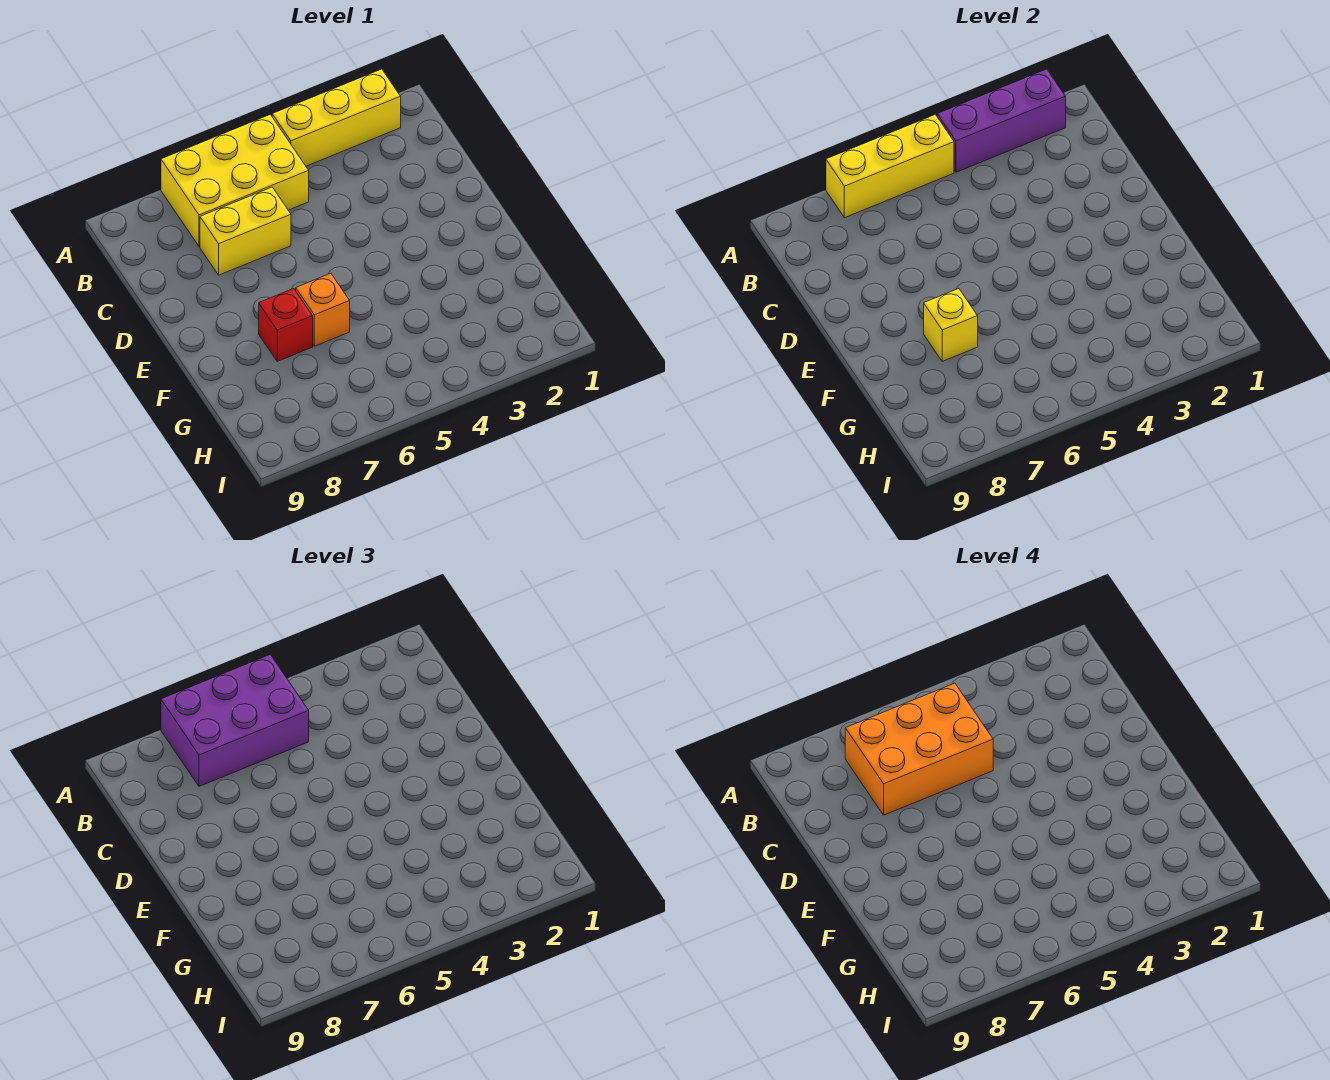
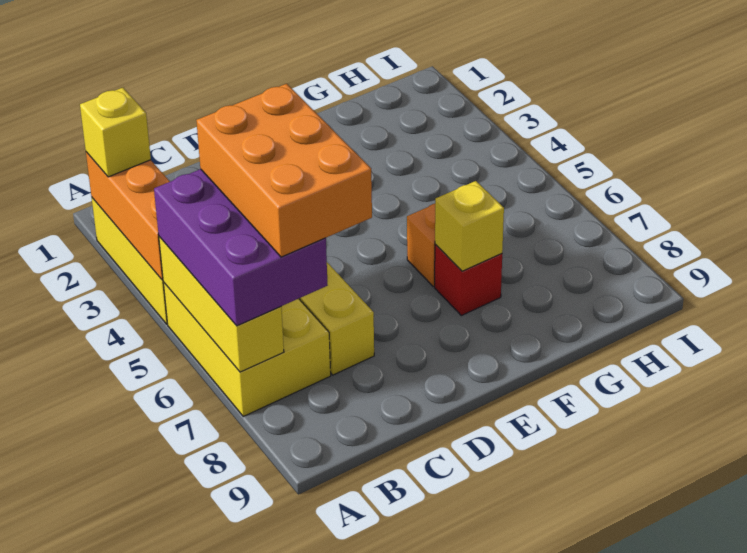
purple 1x3 brick [937,69,1066,172] -> orange 1x3 brick [86,152,170,280]
none -> yellow 1x1 brick [80,88,151,177]

